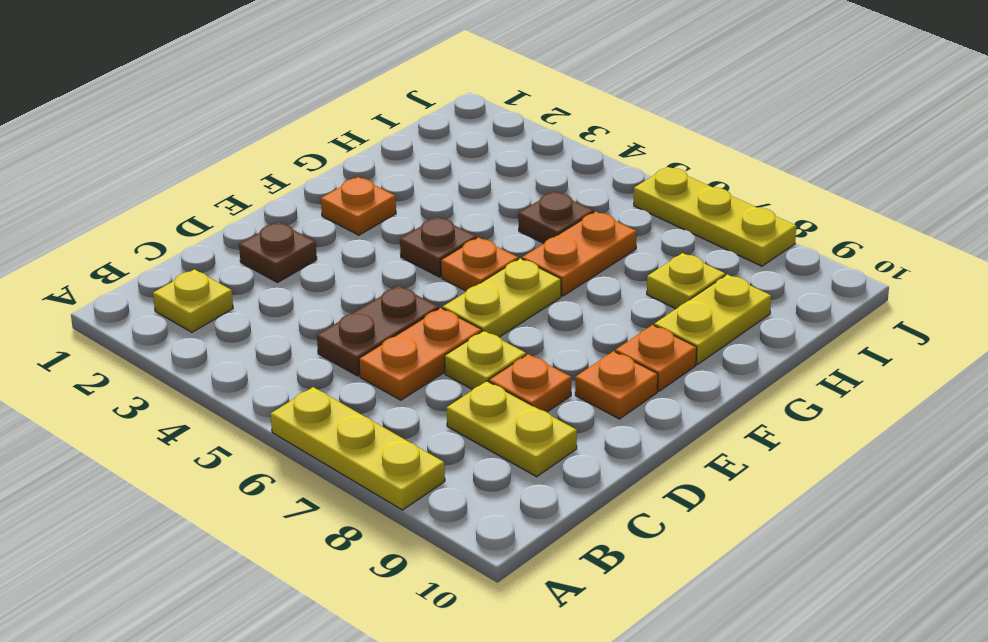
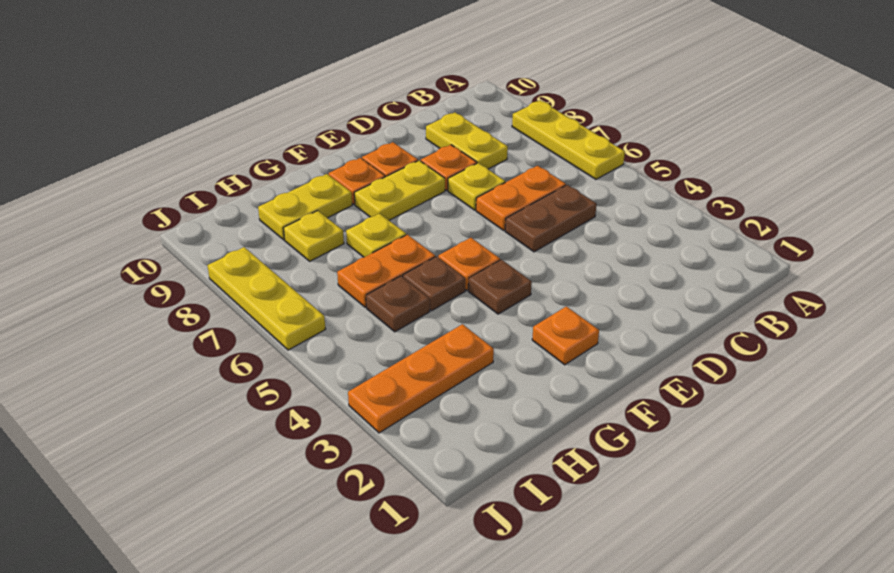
yellow 1x1 plate [153,269,233,332] -> yellow 1x1 plate moved to [346,214,406,257]
brown 1x1 plate [239,222,317,283] -> brown 1x1 plate moved to [403,256,465,311]
yellow 1x2 plate [443,258,561,337] -> yellow 1x2 plate moved to [354,160,445,220]
none -> orange 1x3 plate [348,324,494,433]

